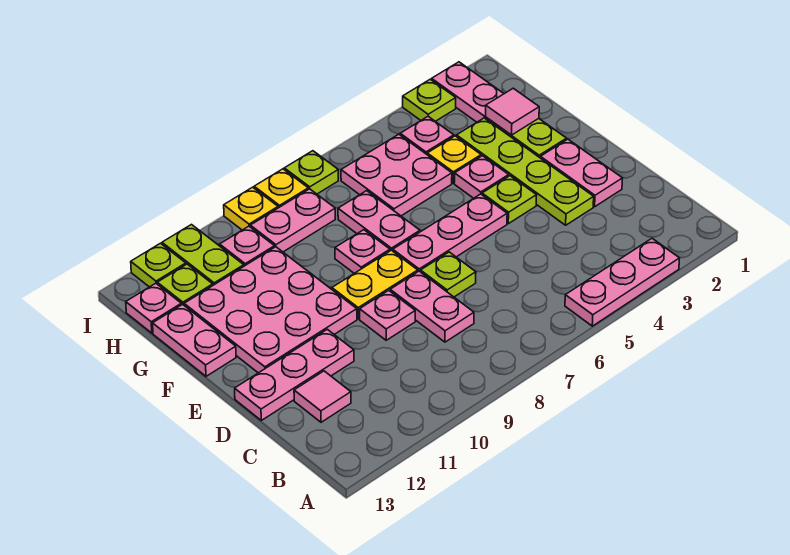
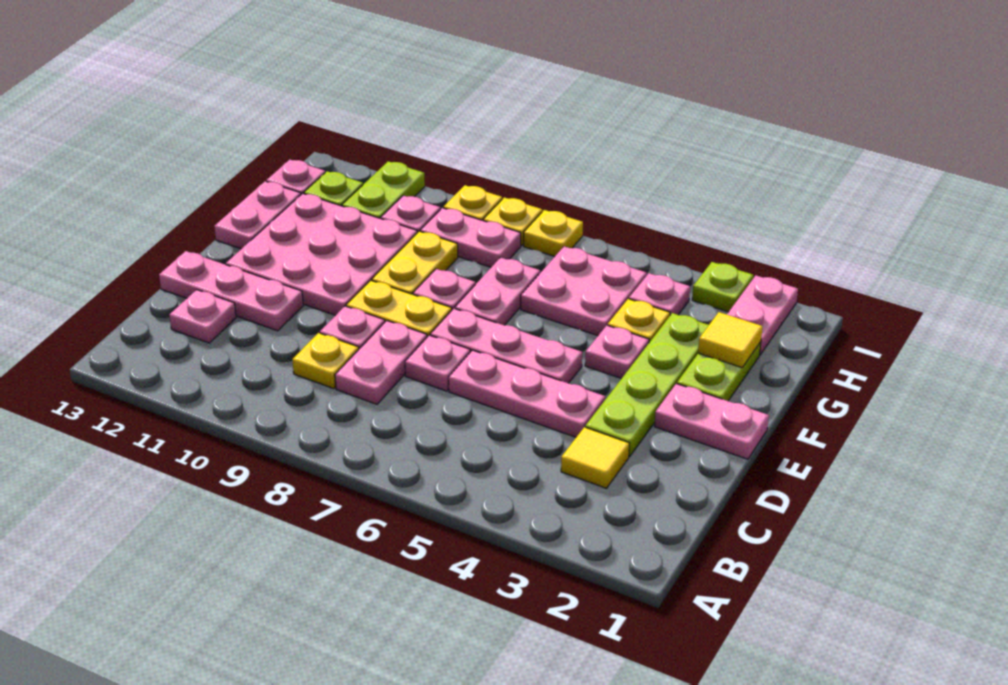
pink 1x3 plate [565,239,680,326] -> pink 1x3 plate moved to [449,350,605,437]
none -> yellow 1x1 tile [561,427,629,488]
none -> yellow 1x1 plate [292,333,359,389]
pink 1x1 tile [294,371,351,422] -> pink 1x1 plate [169,290,236,343]
pink 1x2 plate [540,139,623,207] -> pink 1x2 plate turned to [654,384,769,459]
lime 1x1 plate [421,252,476,297] -> pink 1x1 plate [405,335,470,391]
lime 1x1 plate [482,176,537,224] -> none
none -> yellow 1x2 plate [372,231,458,294]
pink 1x1 tile [486,88,539,135] -> yellow 1x1 tile [698,312,762,368]
lime 1x1 plate [284,151,338,194] -> yellow 1x1 plate [524,210,583,256]
lime 1x1 plate [131,243,186,287] -> none

